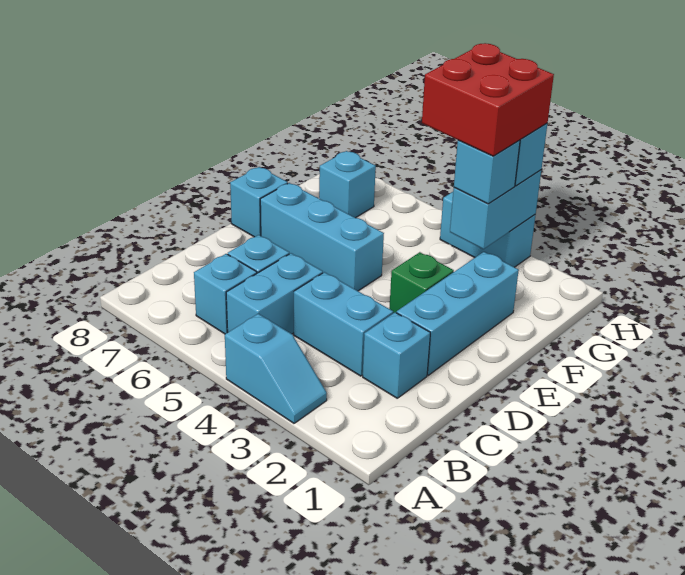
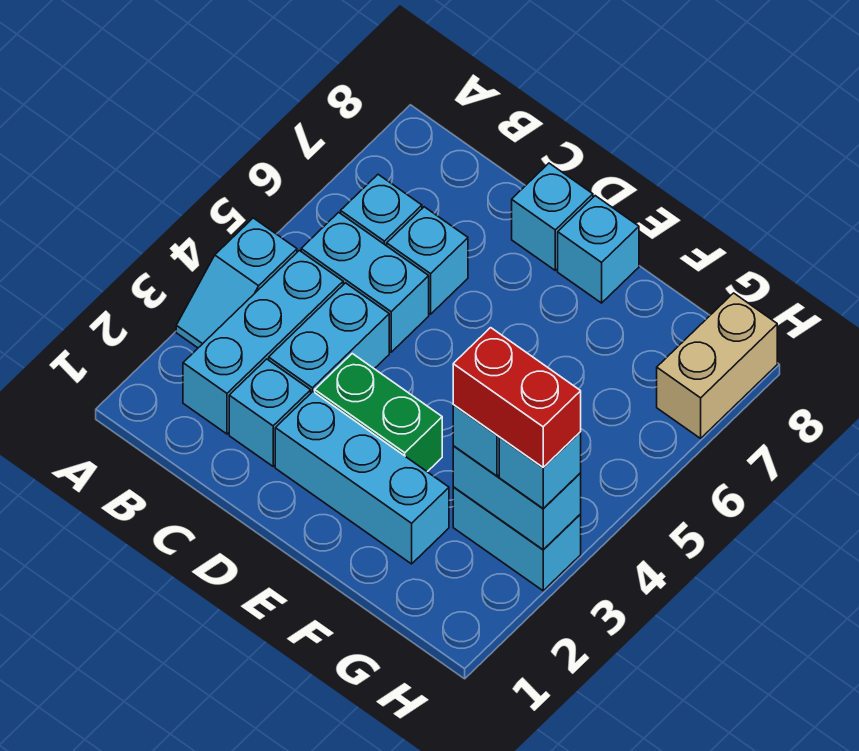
green 1x1 brick [389,252,454,313] -> green 1x2 brick [315,354,442,472]
cyan 1x3 brick [260,183,384,291] -> cyan 1x3 brick moved to [183,250,343,434]
red 2x2 brick [422,43,554,156] -> red 1x2 brick [453,328,581,467]
cyan 1x1 brick [319,151,376,218] -> cyan 1x1 brick moved to [512,163,593,270]
cyan 1x2 brick [440,192,535,267] -> cyan 1x2 brick turned to [453,487,581,591]
none -> tan 1x2 brick [657,293,777,438]

